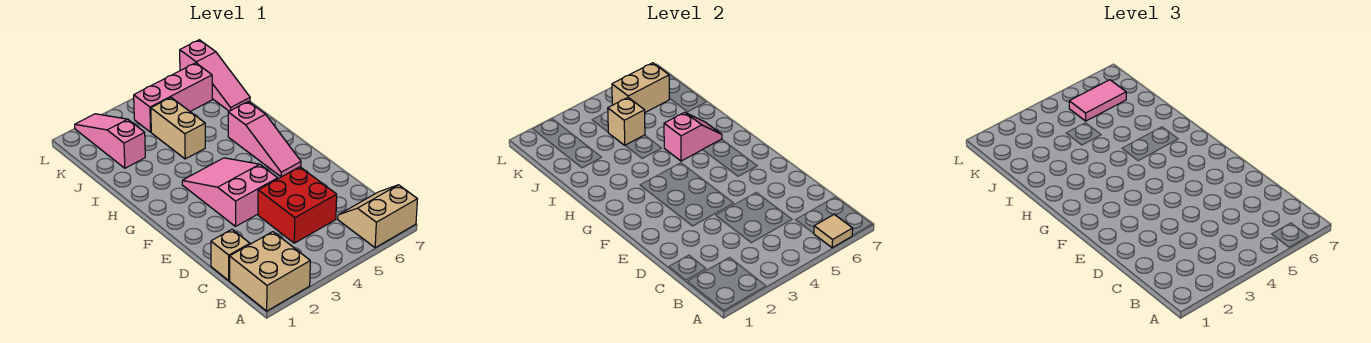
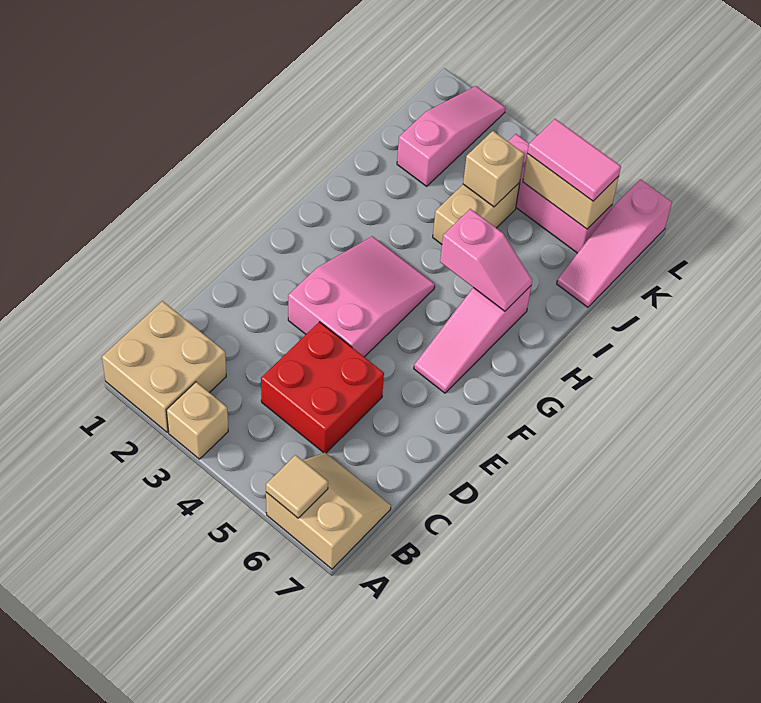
tan 1x1 brick [211,229,250,280] -> tan 1x1 brick moved to [166,382,228,459]

